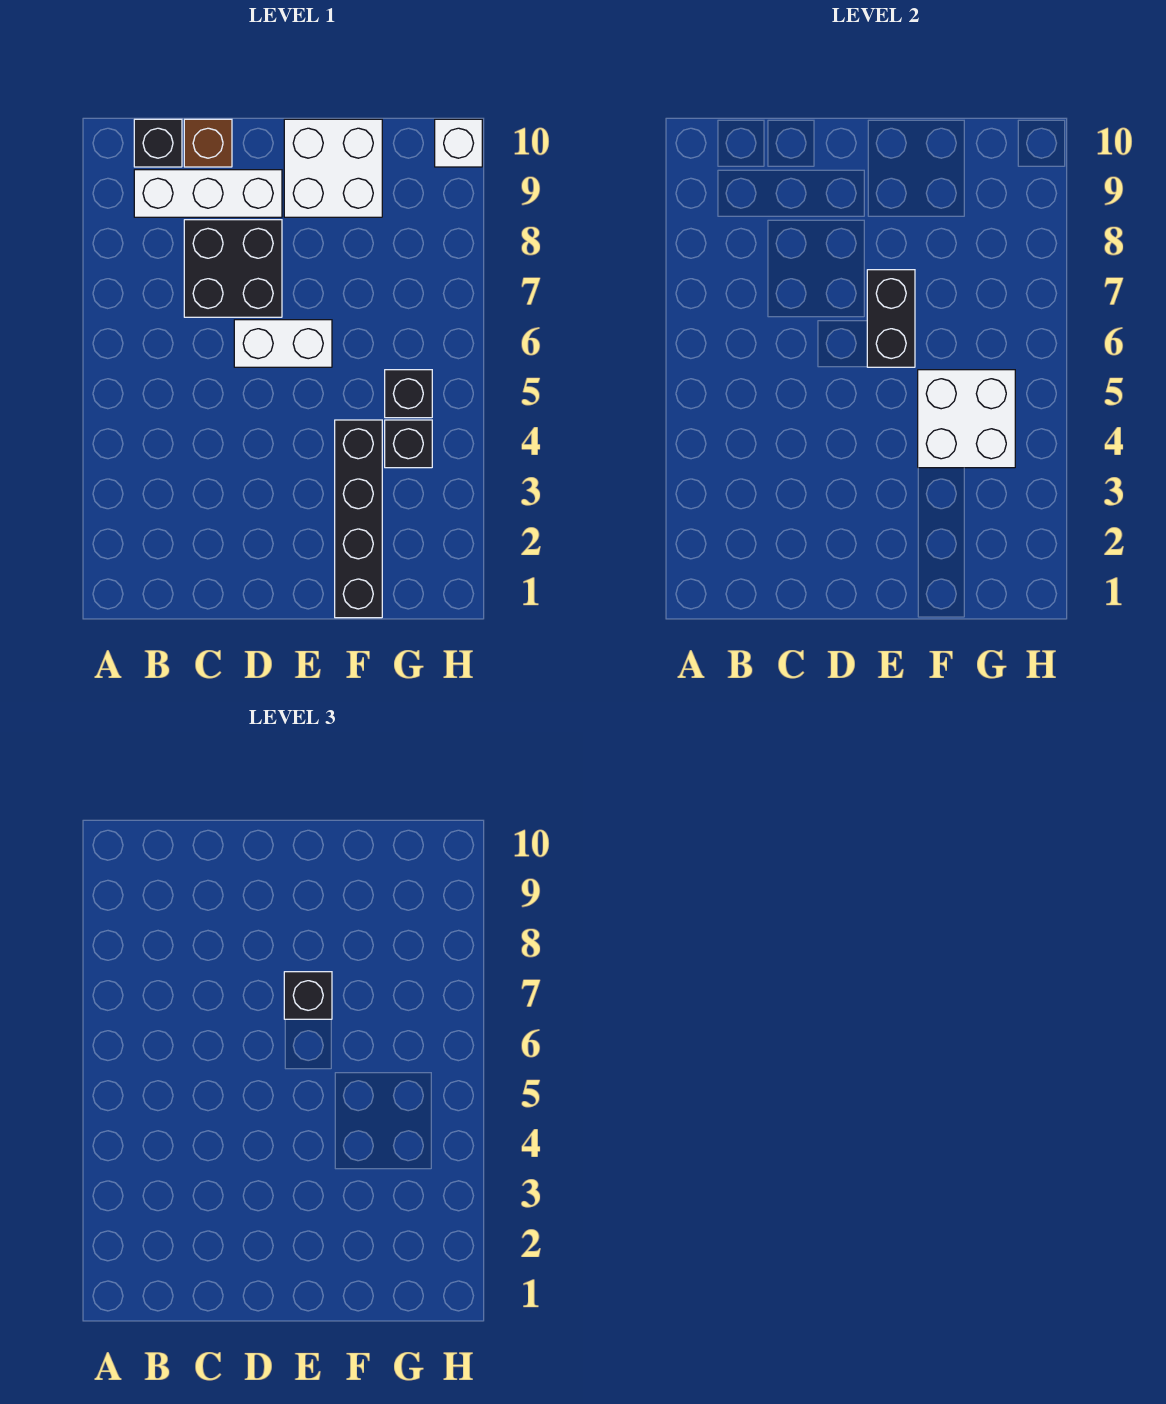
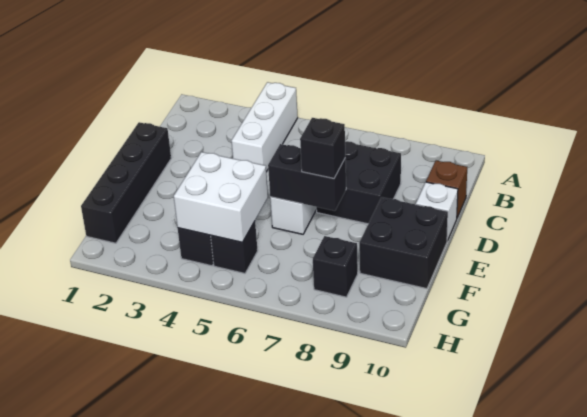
white 1x3 brick [134,170,282,217] -> white 1x3 brick moved to [232,82,298,172]
black 1x1 brick [134,119,182,167] -> black 1x1 brick moved to [313,236,358,297]
white 2x2 brick [284,119,382,217] -> black 2x2 brick [359,197,448,289]
black 1x4 brick [335,420,382,618] -> black 1x4 brick turned to [81,122,171,243]
white 1x1 brick [435,119,482,167] -> white 1x1 brick moved to [416,182,458,241]

